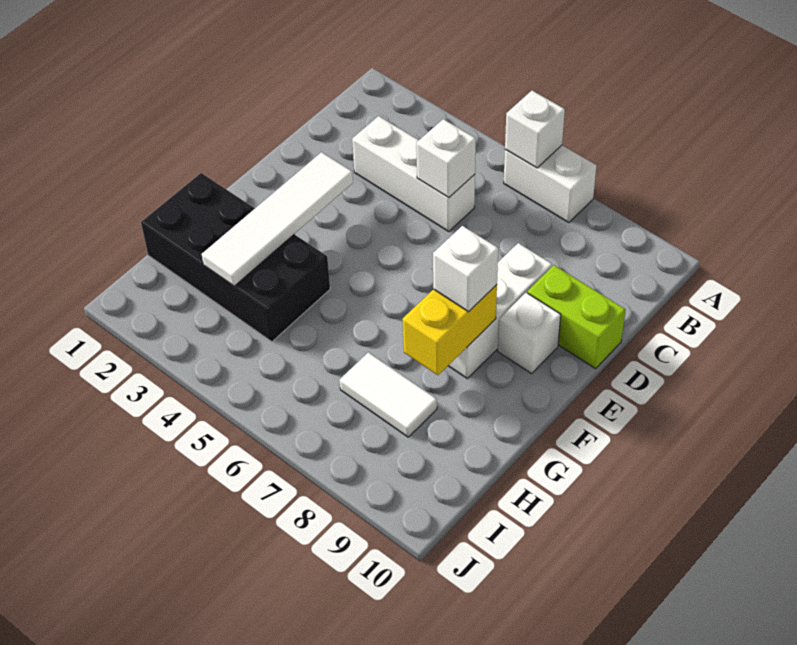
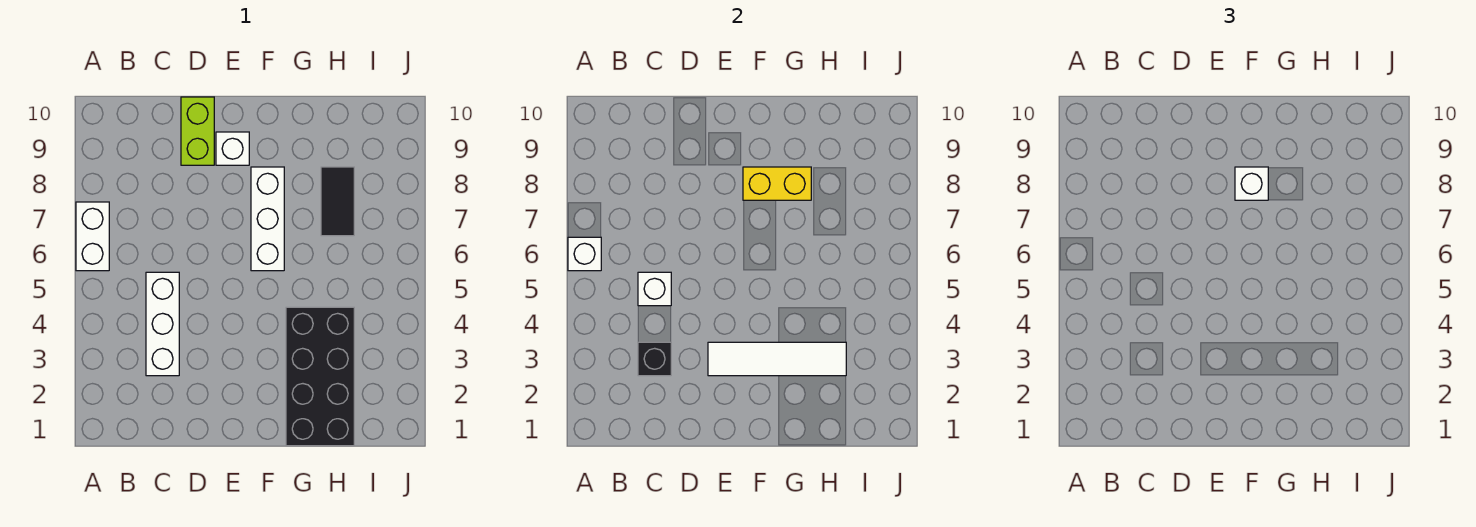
none -> black 1x1 brick [638,342,671,376]
white 1x3 brick [448,243,552,378] -> white 1x3 brick turned to [251,167,284,271]
white 1x2 tile [340,352,437,437] -> black 1x2 tile [321,167,354,236]

